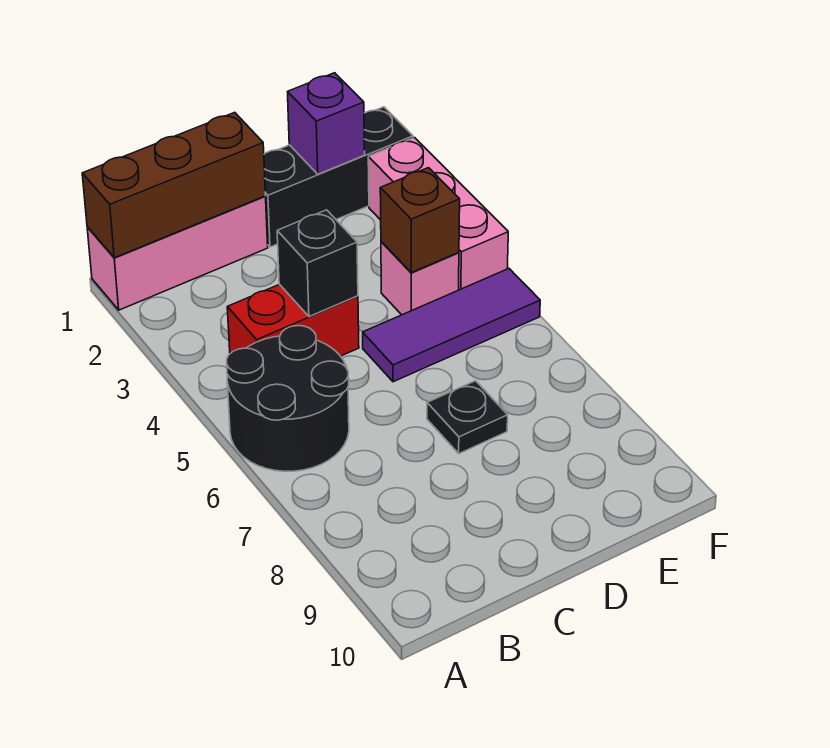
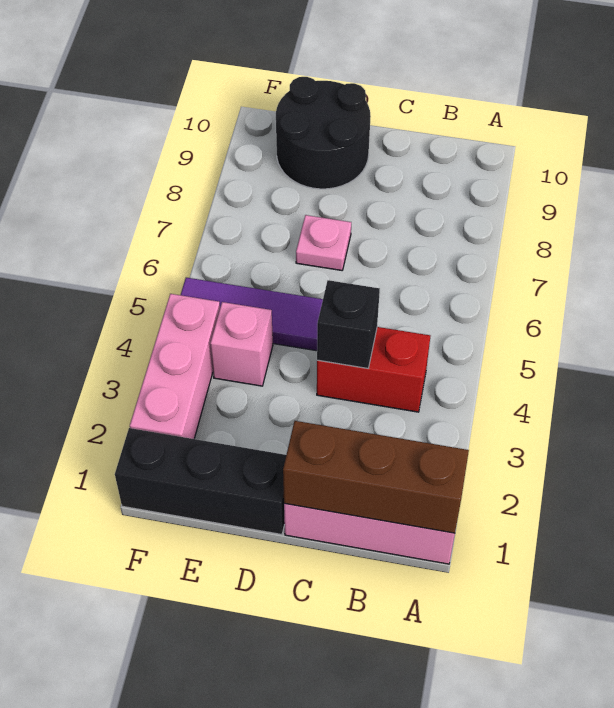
black 2x2 round brick [227,326,349,471] -> black 2x2 round brick moved to [276,77,371,189]
black 1x1 plate [427,381,508,454] -> pink 1x1 plate [296,215,351,270]
purple 1x1 brick [288,73,365,174] -> none
brown 1x1 brick [380,168,460,273] -> none

